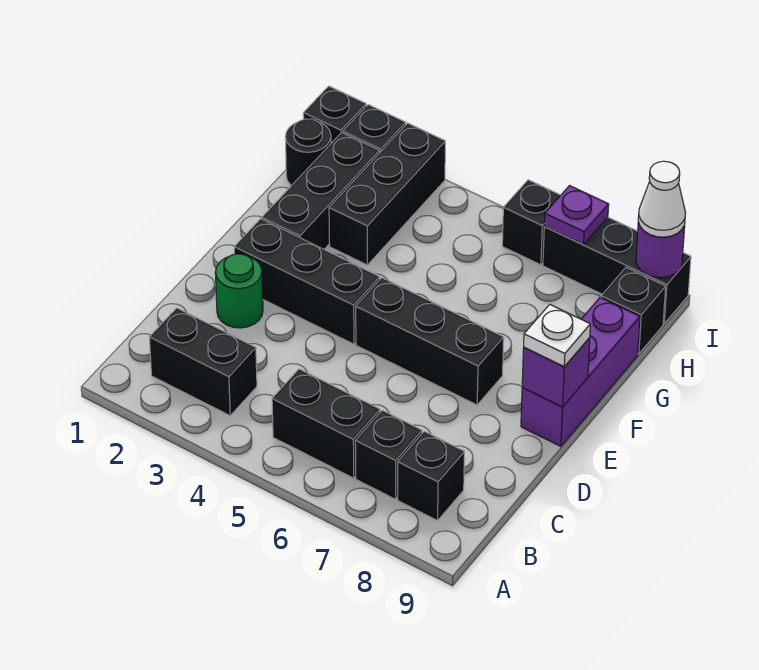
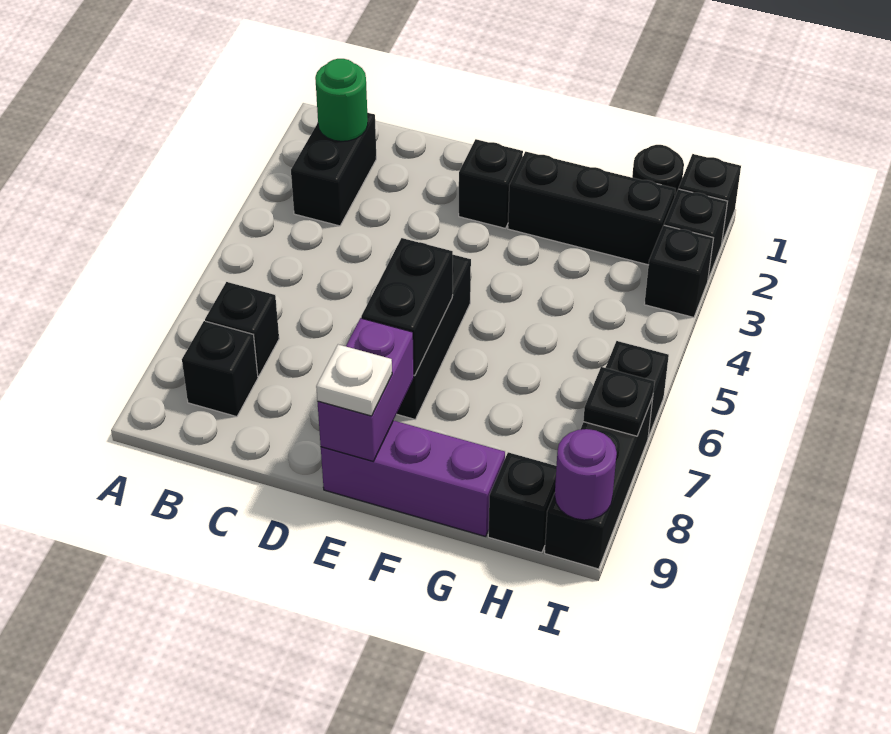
black 1x2 brick [272,369,380,478] -> black 1x2 brick moved to [361,238,453,376]
green 1x1 round brick [215,254,263,328] -> green 1x1 round brick moved to [315,59,368,141]
black 1x3 brick [234,219,380,344] -> black 1x1 brick [459,139,523,228]
purple 1x1 brick [522,338,590,407] -> purple 1x2 brick [318,318,414,461]
black 1x3 brick [329,123,445,265] -> black 1x1 brick [644,225,713,317]
purple 1x1 plate [544,186,609,245] -> black 1x1 plate [583,367,654,436]
white 1x1 cone [638,161,686,237] -> none

